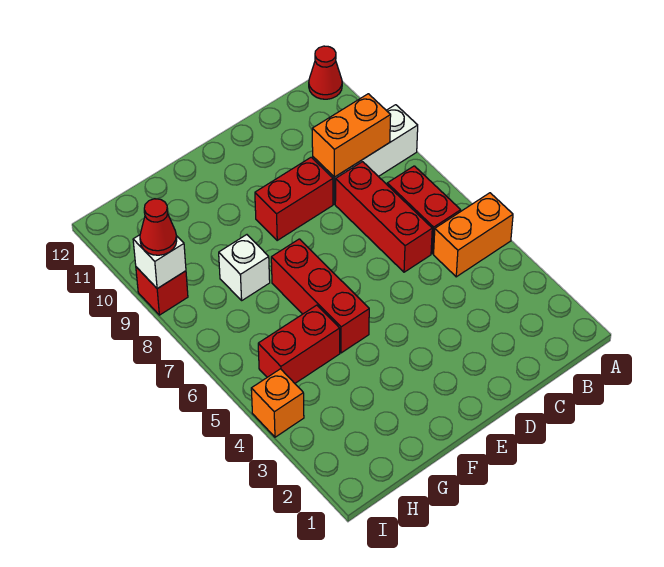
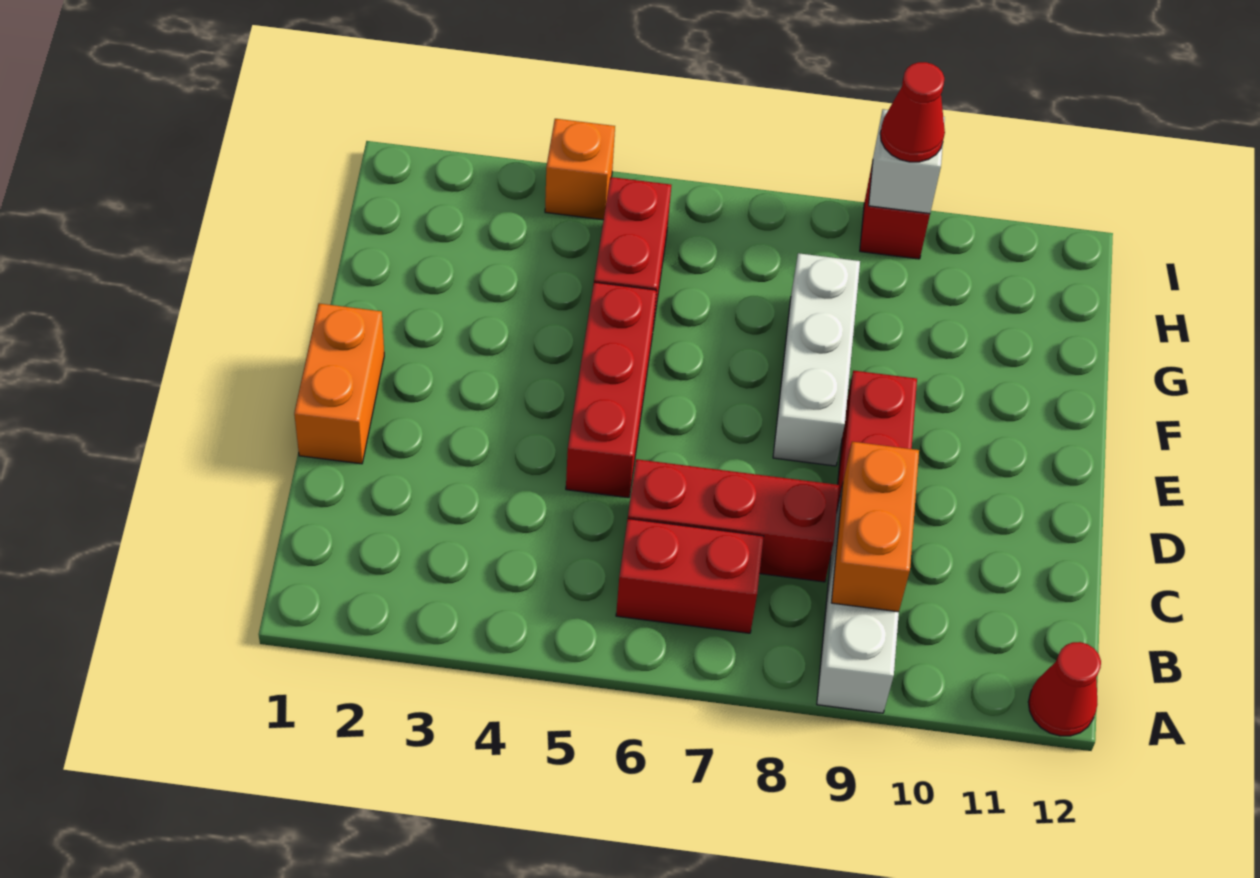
orange 1x2 brick [434,193,513,277] -> orange 1x2 brick moved to [294,304,384,464]
red 1x3 brick [271,239,369,353] -> red 1x3 brick turned to [566,282,657,498]
white 1x1 brick [219,235,270,300] -> white 1x3 brick [773,253,860,466]

